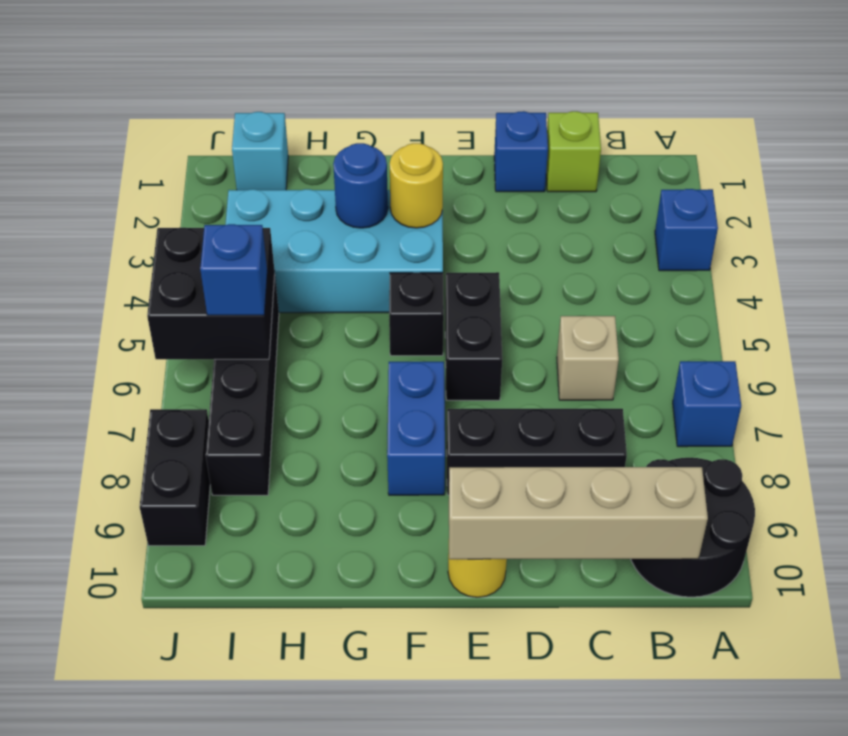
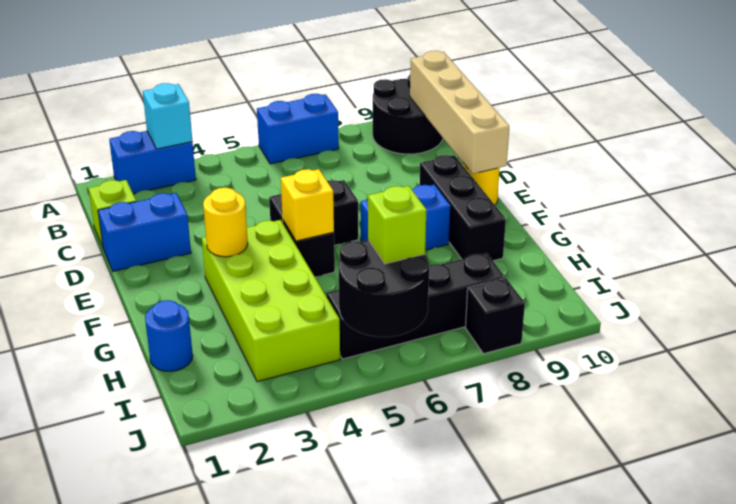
blue 1x1 brick [655,189,718,271] -> blue 1x2 brick [109,131,196,194]
blue 1x1 brick [673,361,741,447] -> blue 1x2 brick [257,94,339,164]
tan 1x1 brick [557,316,619,400] -> none
black 1x3 brick [447,409,627,495] -> black 1x3 brick moved to [420,155,506,261]
blue 1x1 brick [494,111,548,192] -> blue 1x2 brick [98,193,191,271]
cyan 2x4 brick [225,189,443,313] -> lime 2x4 brick [202,220,340,382]
none -> yellow 1x1 brick [281,169,334,241]
blue 1x1 round brick [333,143,388,228] -> blue 1x1 round brick moved to [145,300,193,371]
cyan 1x1 brick [232,112,288,190] -> cyan 1x1 brick moved to [143,83,192,149]
black 2x2 brick [147,228,275,359] -> black 2x2 round brick [339,240,429,337]
blue 1x1 brick [200,224,267,315] -> lime 1x1 brick [368,186,426,264]
black 1x2 brick [140,409,210,546] -> black 1x1 brick [466,278,525,354]

